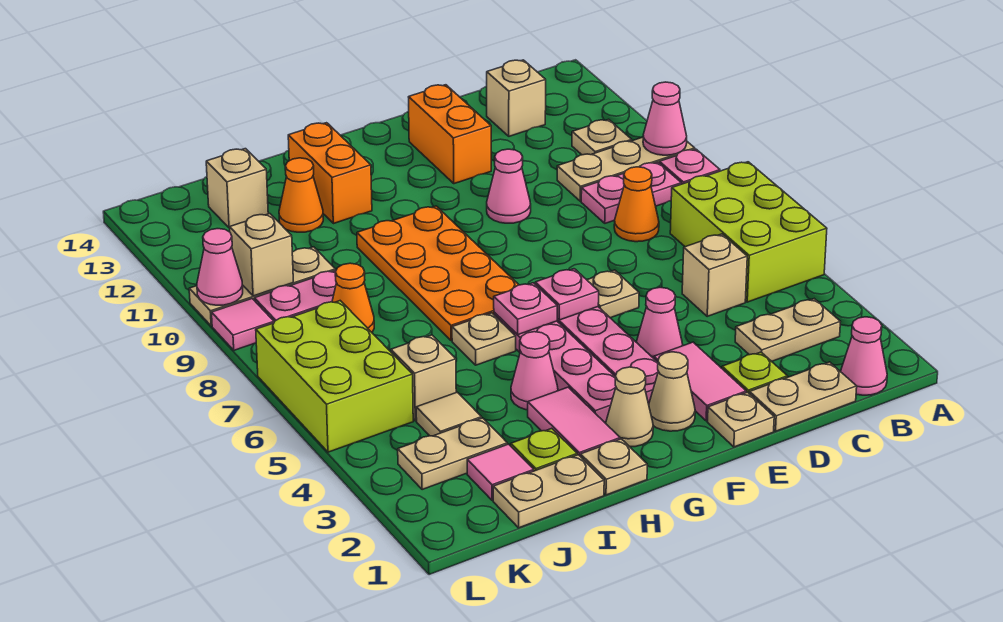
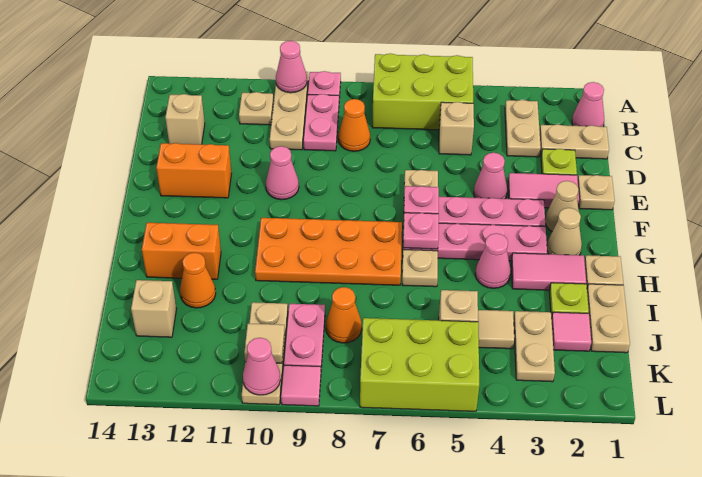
tan 1x2 plate [750,362,857,431] -> tan 1x2 plate turned to [540,124,609,159]
tan 1x1 brick [230,214,293,296] -> tan 1x1 tile [244,323,285,363]

